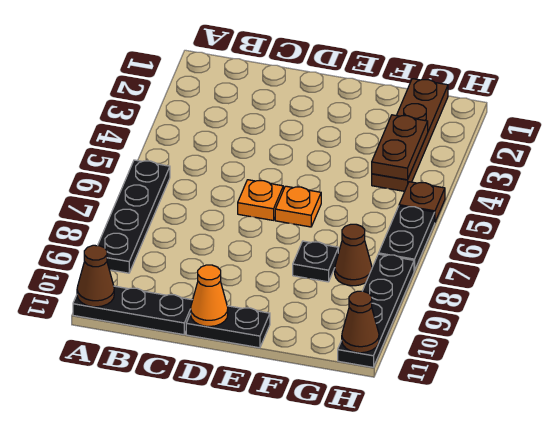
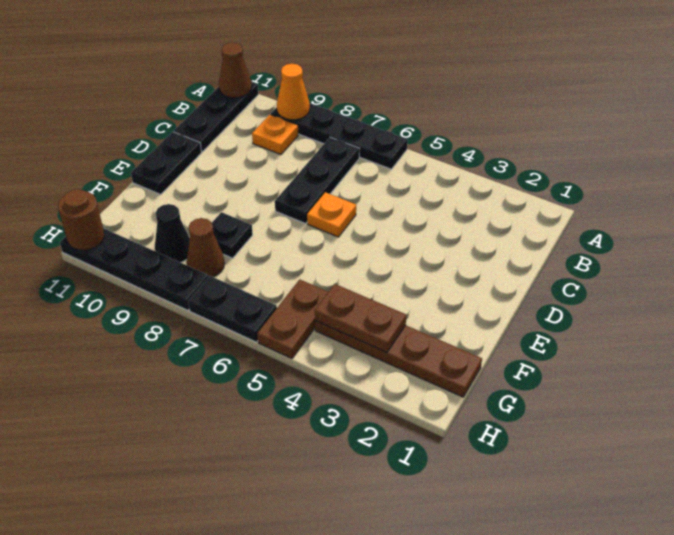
none -> black 1x3 plate [275,137,359,224]
orange 1x1 cone [191,265,228,326] -> orange 1x1 cone moved to [277,64,310,120]
orange 1x1 plate [275,186,321,227] -> orange 1x1 plate moved to [252,115,298,154]
none -> black 1x1 cone [155,204,190,263]
brown 1x1 plate [399,182,445,222] -> brown 1x2 plate [257,279,328,359]
brown 1x1 cone [342,291,379,353] -> brown 1x1 round brick [58,189,104,250]

